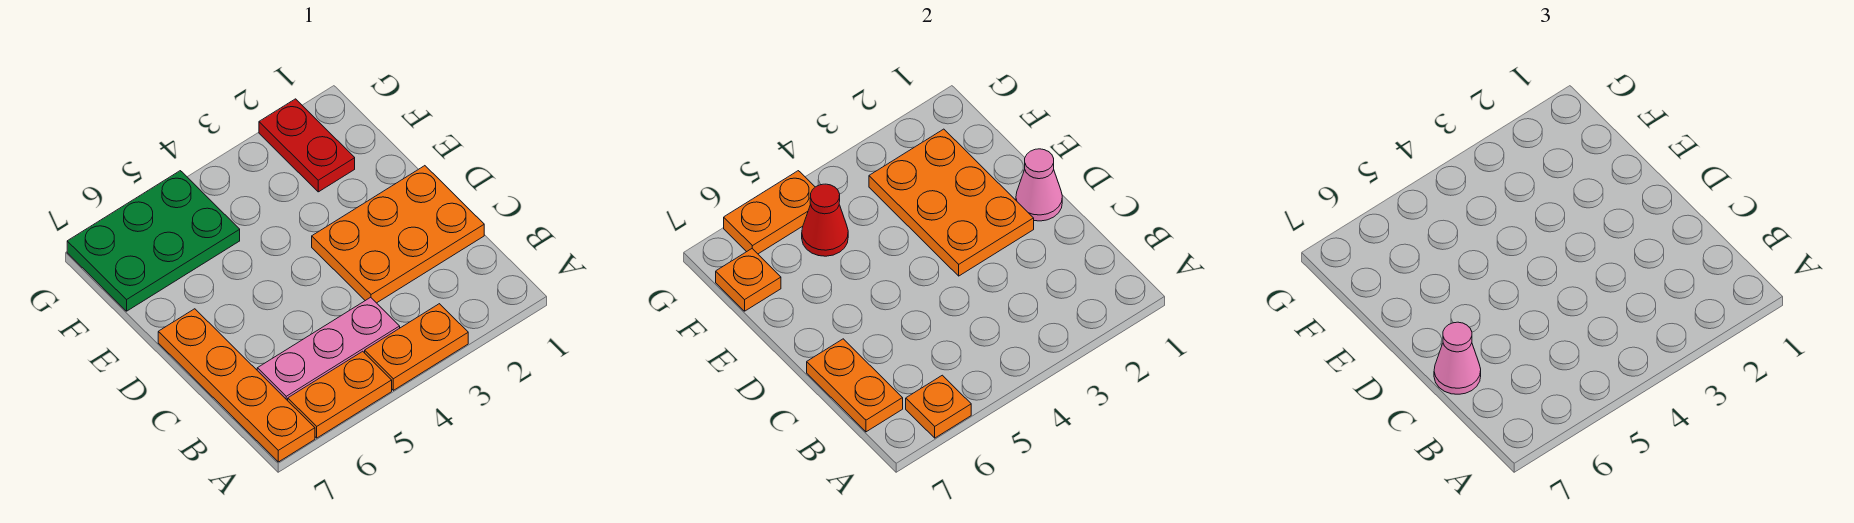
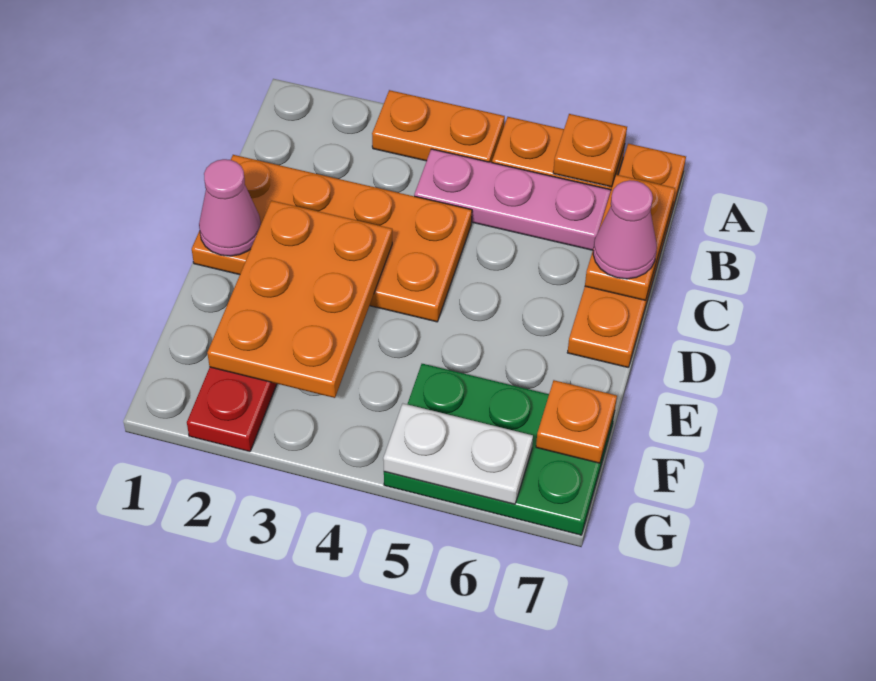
orange 2x3 plate [312,166,484,303] -> orange 2x4 plate [192,155,472,322]
red 1x1 cone [802,184,848,256] -> none
orange 1x2 plate [724,171,815,254] -> white 1x2 plate [383,404,533,504]

